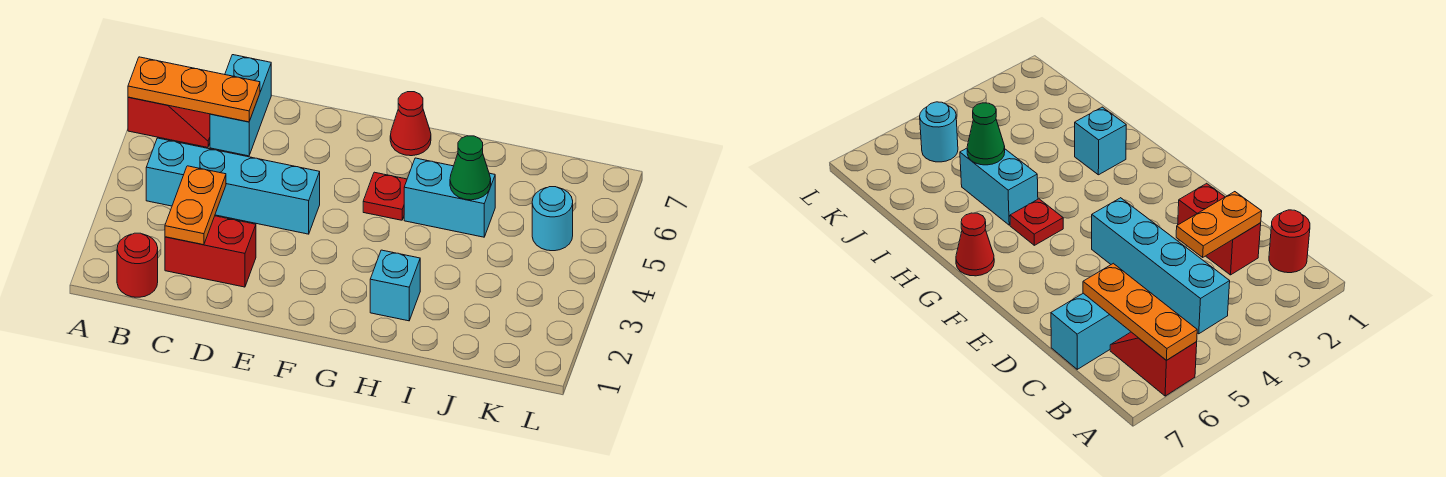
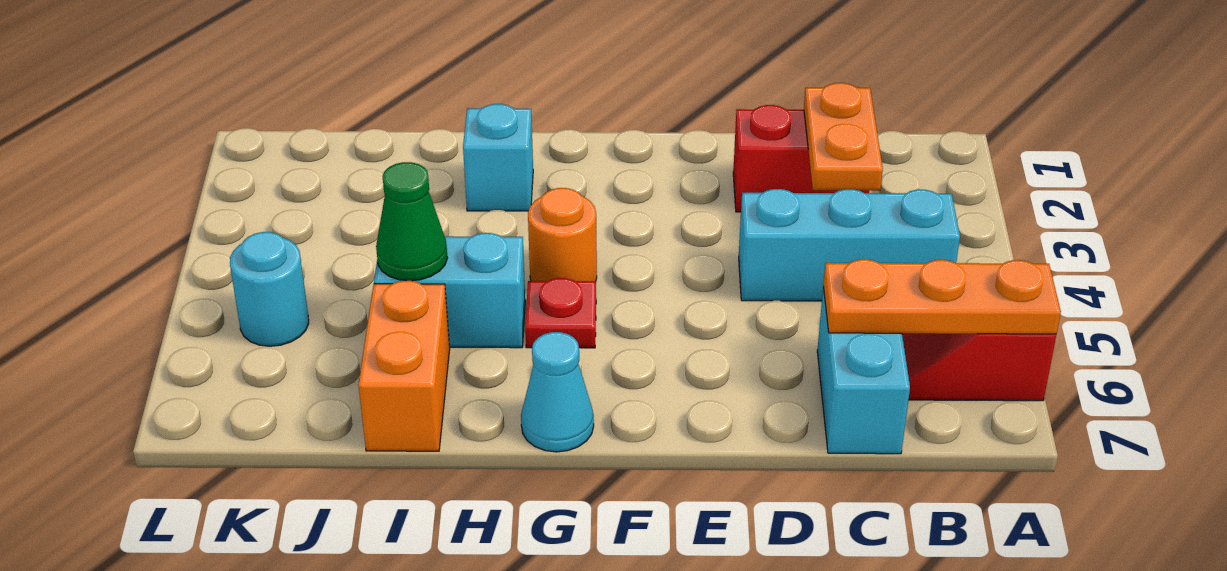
red 1x1 round brick [117,233,158,297] -> none
cyan 1x4 brick [146,138,320,234] -> cyan 1x3 brick [739,189,960,301]
none -> orange 1x1 round brick [528,188,597,281]
red 1x1 cone [390,92,431,156] -> cyan 1x1 cone [521,332,594,452]
none -> orange 1x2 brick [359,281,450,451]

